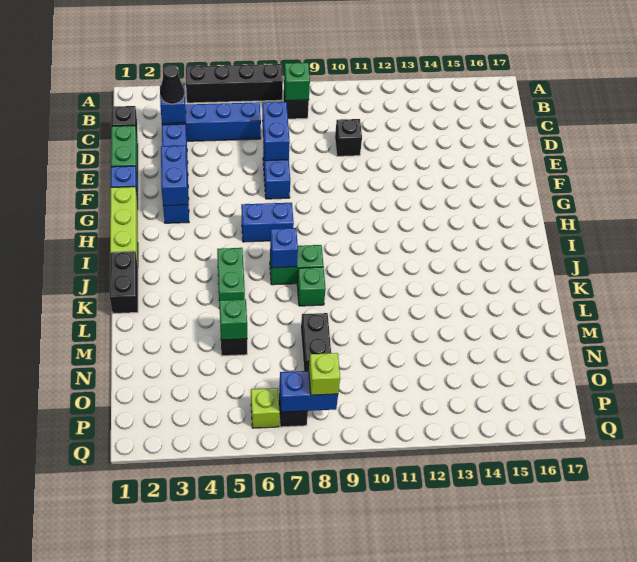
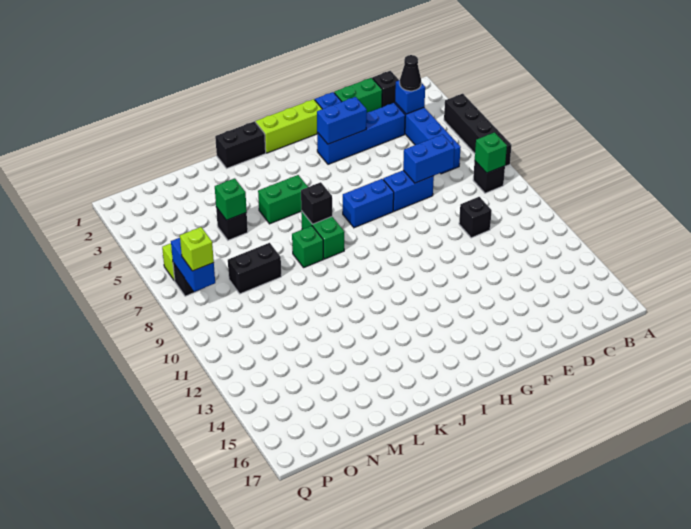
blue 1x2 brick [241,203,294,242] -> blue 1x2 brick turned to [343,179,394,228]
blue 1x1 brick [270,228,298,268] -> black 1x1 brick [301,182,332,224]

